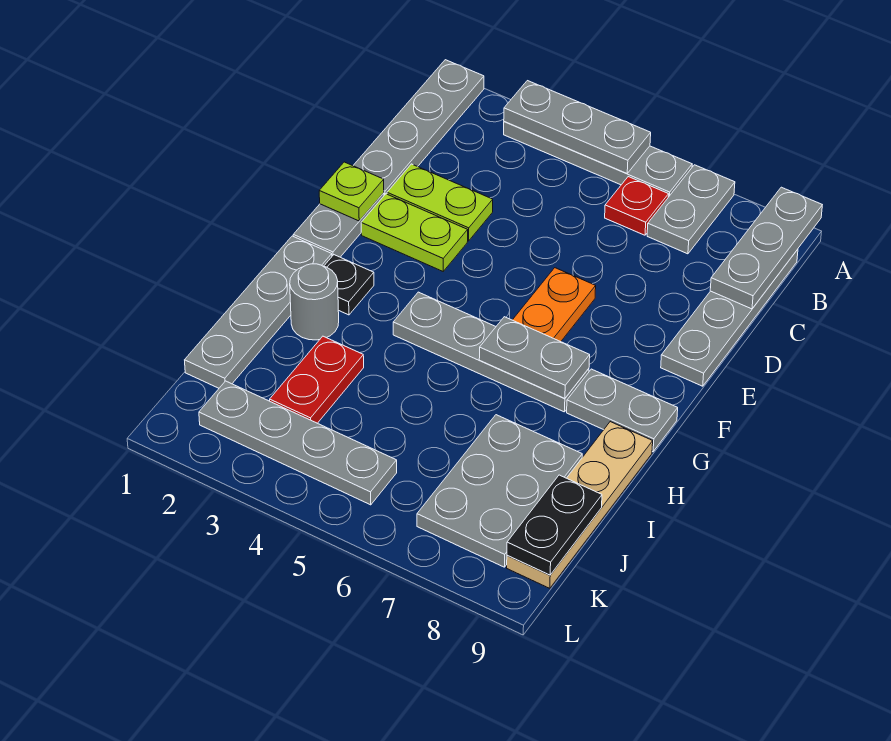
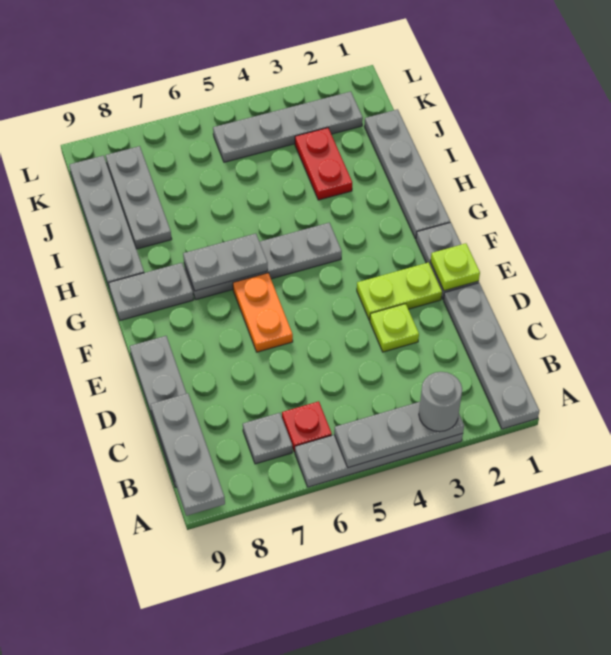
grey 1x2 plate [647,165,735,254] -> grey 1x1 plate [243,413,292,464]
lime 1x2 plate [387,164,493,241] -> lime 1x1 plate [370,304,419,352]
black 1x1 plate [324,255,374,315] -> none
grey 1x1 round brick [290,264,339,340] -> grey 1x1 round brick moved to [419,372,462,432]
tan 1x4 plate [507,422,653,588] -> grey 1x4 plate [69,156,144,287]
grey 2x3 plate [417,415,582,567] -> grey 1x3 plate [106,146,172,249]
black 1x2 plate [507,475,602,575] -> none

